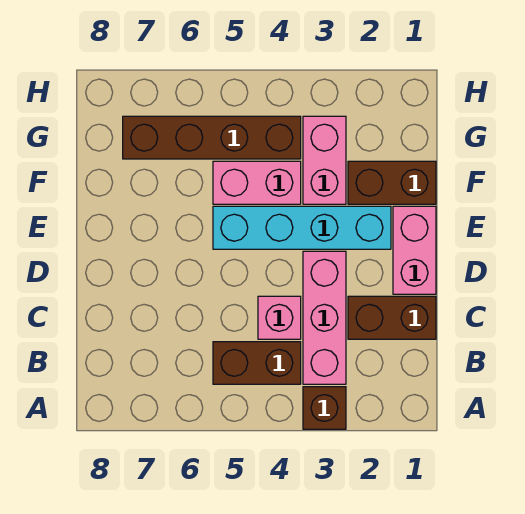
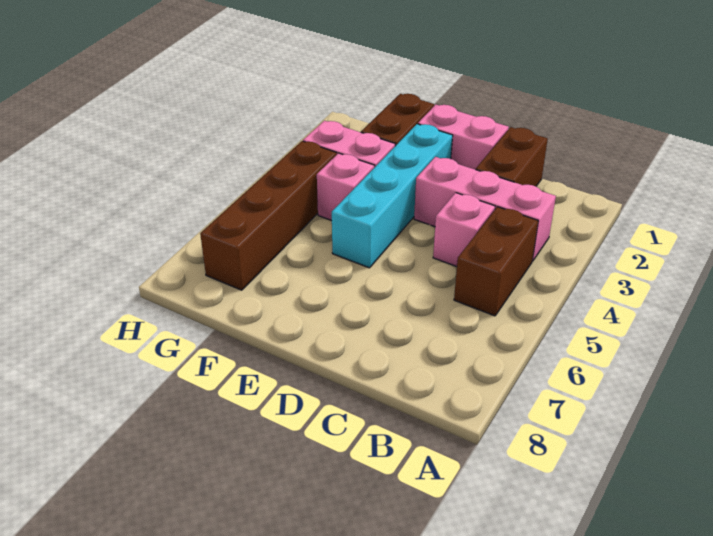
brown 1x1 brick [303,387,346,429] -> none
pink 1x2 brick [213,161,301,204] -> pink 1x1 brick [317,153,374,221]

